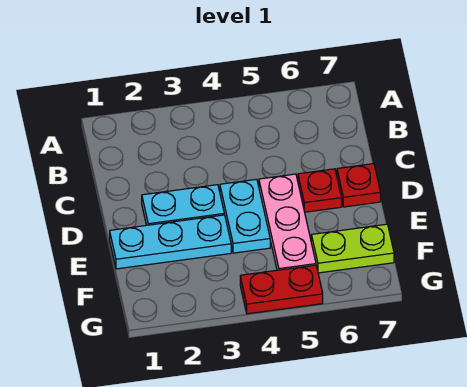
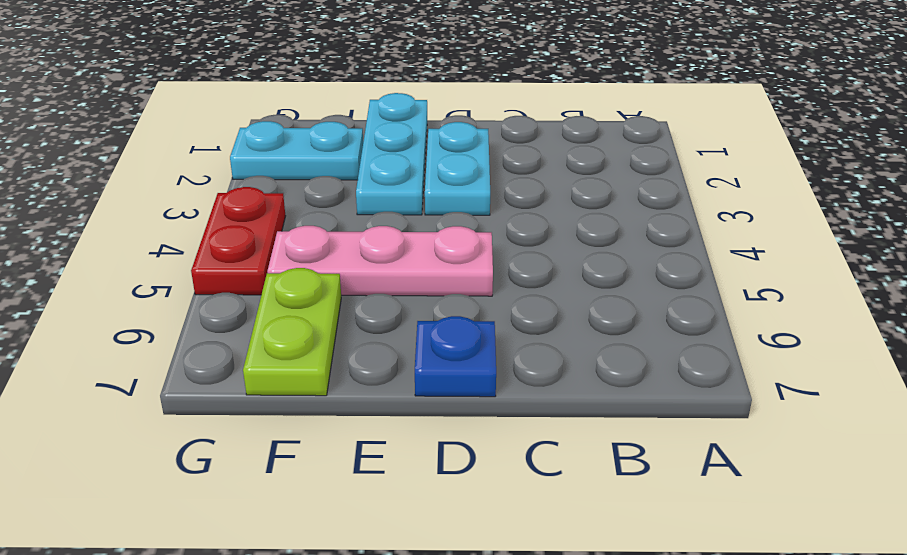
cyan 1x2 plate [220,179,270,253] -> cyan 1x2 plate moved to [230,121,363,180]
red 1x1 plate [298,169,342,212] -> none
red 1x1 plate [337,164,381,207] -> blue 1x1 plate [415,316,496,397]

